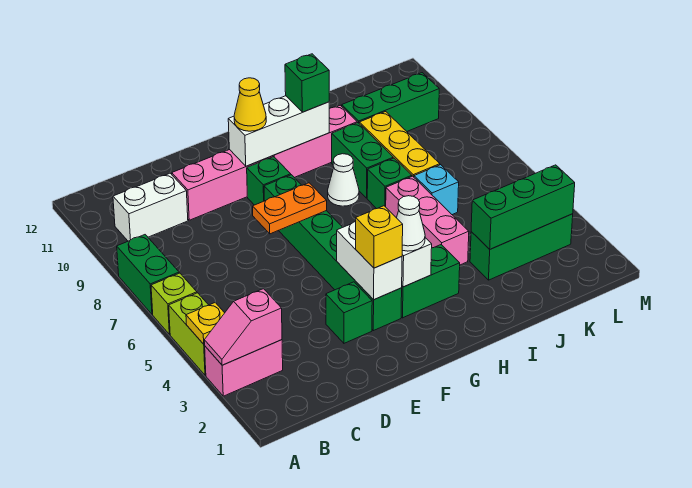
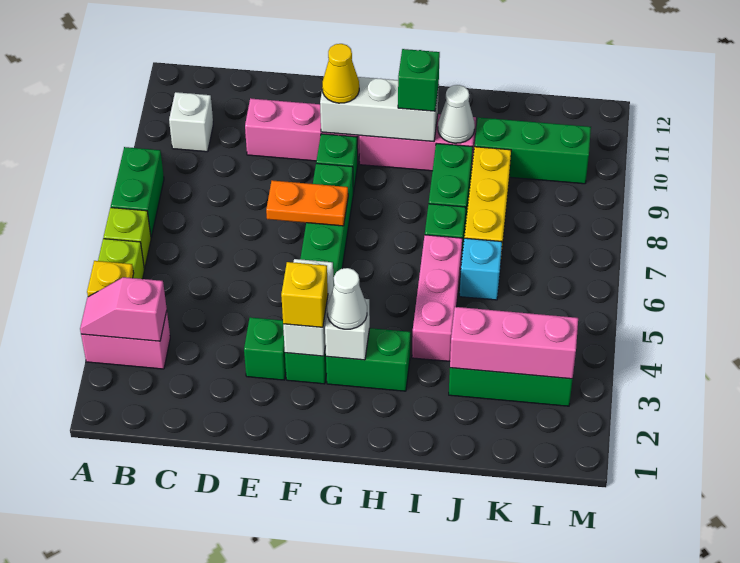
white 1x2 brick [113,173,188,241] -> white 1x1 brick [169,92,213,152]
white 1x1 cone [328,154,359,206] -> white 1x1 cone moved to [438,85,475,143]
green 1x3 brick [471,165,575,249] -> pink 1x3 brick [450,307,578,379]

